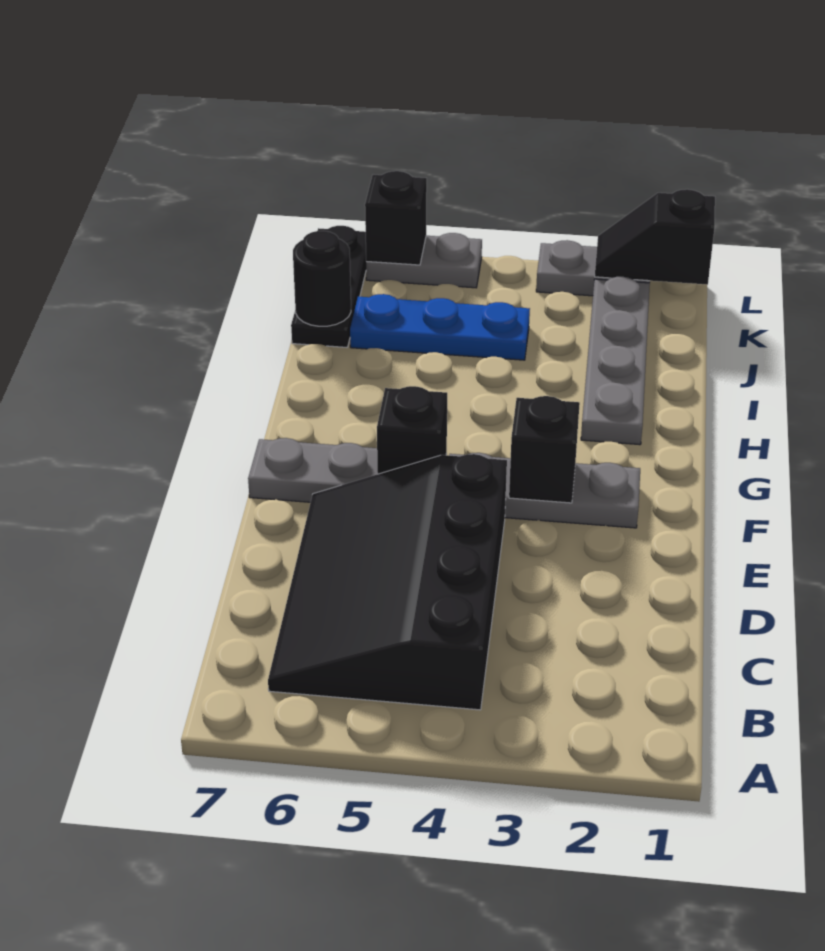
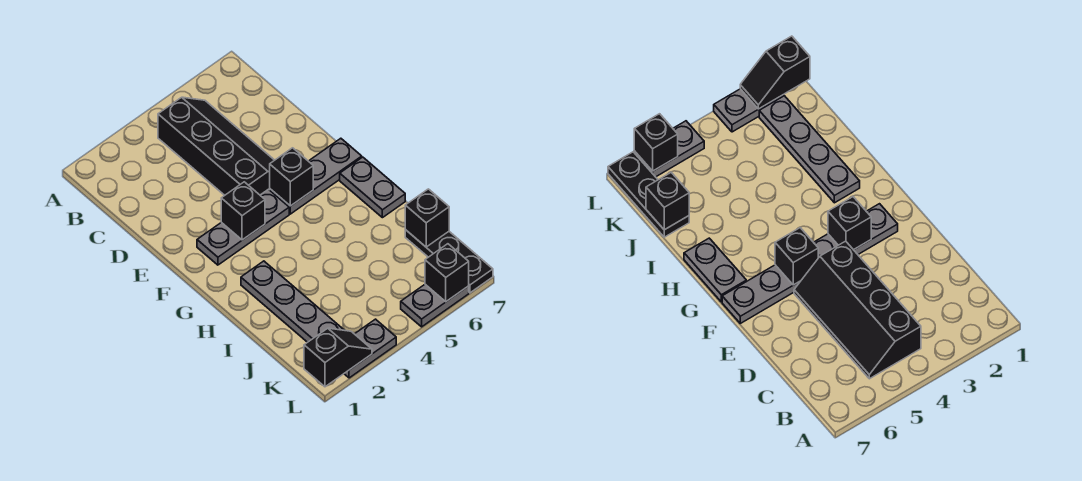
black 3x4 slope [268,454,507,710] -> black 2x4 slope [158,97,274,195]
none -> grey 1x2 plate [340,157,405,218]
blue 1x3 plate [350,294,530,360] -> none
black 1x1 round brick [293,231,351,326] -> black 1x1 brick [405,189,449,247]

